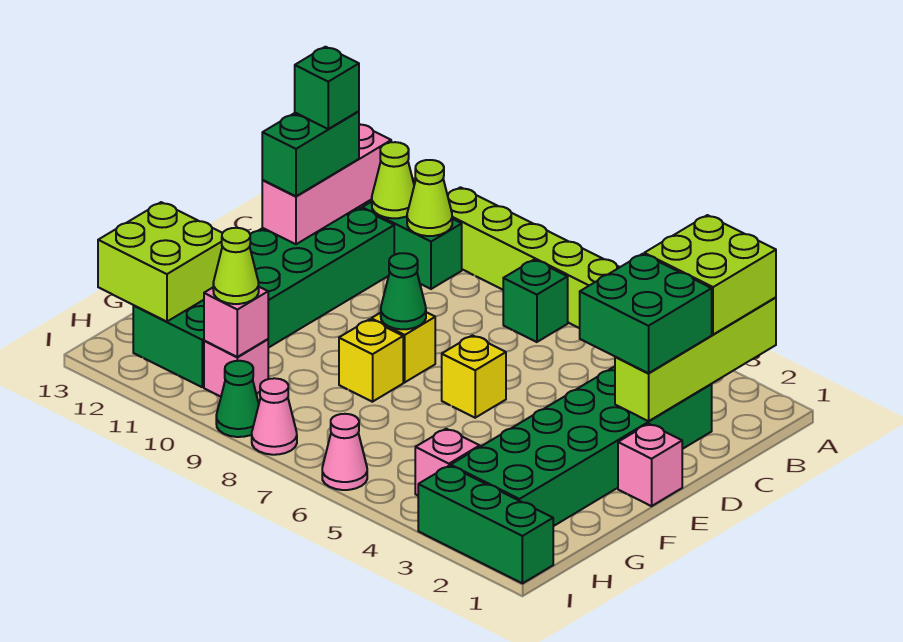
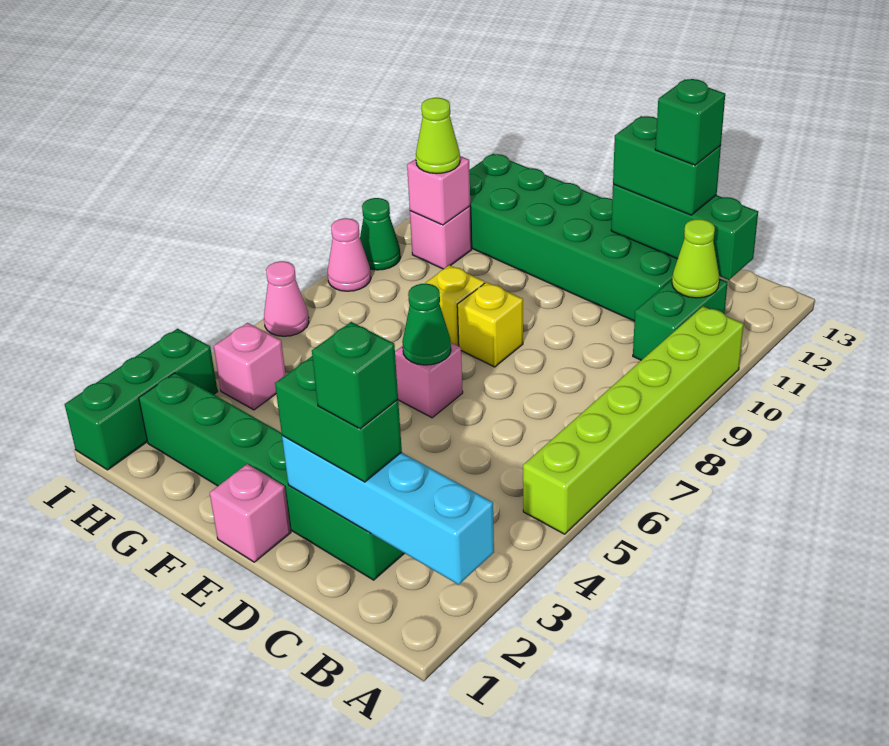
lime 1x4 brick [615,297,776,421] -> cyan 1x4 brick [282,436,494,585]
lime 2x2 brick [644,215,776,335] -> none
green 1x1 brick [503,260,568,342] -> green 1x1 brick moved to [312,322,398,429]
lime 1x1 cone [407,160,452,236] -> none
pink 1x3 brick [262,124,391,244] -> green 1x3 brick [611,184,758,280]
green 2x6 brick [451,366,712,526] -> green 1x6 brick [139,373,404,580]
green 2x2 brick [580,254,712,373] -> green 1x2 brick [275,356,402,482]
yellow 1x1 brick [442,335,506,418] -> pink 1x1 brick [395,343,463,418]
green 1x1 cone [381,253,426,329] -> green 1x1 cone moved to [402,284,451,365]
lime 2x2 brick [98,202,222,322] -> none

